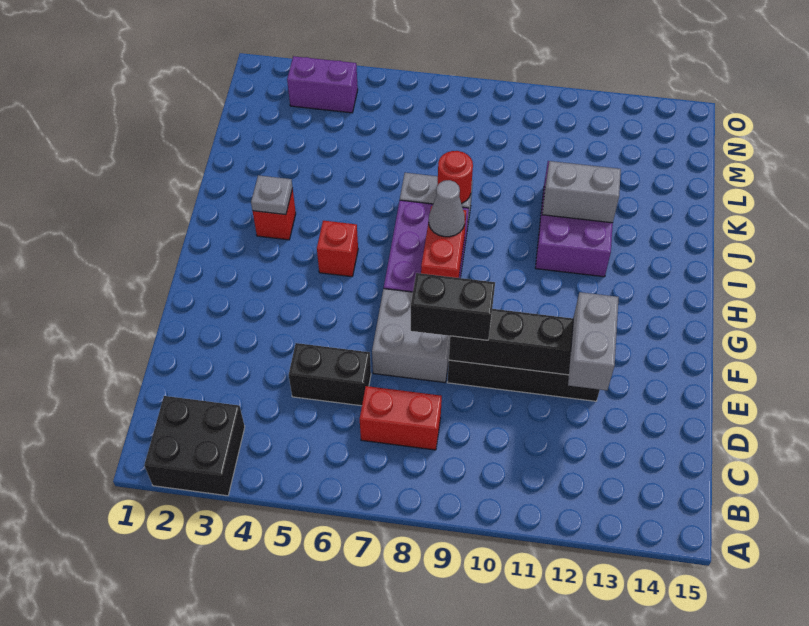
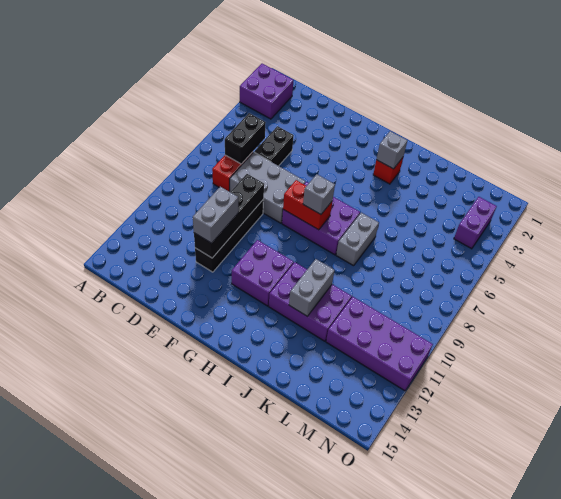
black 2x2 brick [144,396,245,496] -> purple 2x2 brick [240,64,294,119]
grey 1x2 brick [568,292,619,390] -> grey 1x2 brick turned to [193,187,238,243]
grey 2x2 brick [372,289,450,382] -> grey 2x3 brick [230,152,305,223]
black 1x2 brick [411,273,495,340] -> black 1x2 brick moved to [225,113,266,164]
none -> purple 2x2 brick [232,240,294,306]
red 1x1 brick [317,221,358,277] -> none
grey 1x1 cone [429,180,465,237] -> grey 1x1 brick [303,174,335,214]
grey 1x1 plate [251,175,293,215] -> grey 1x1 brick [376,131,407,169]
red 1x1 round brick [437,151,473,203] -> none
none -> purple 2x4 brick [326,297,433,391]

